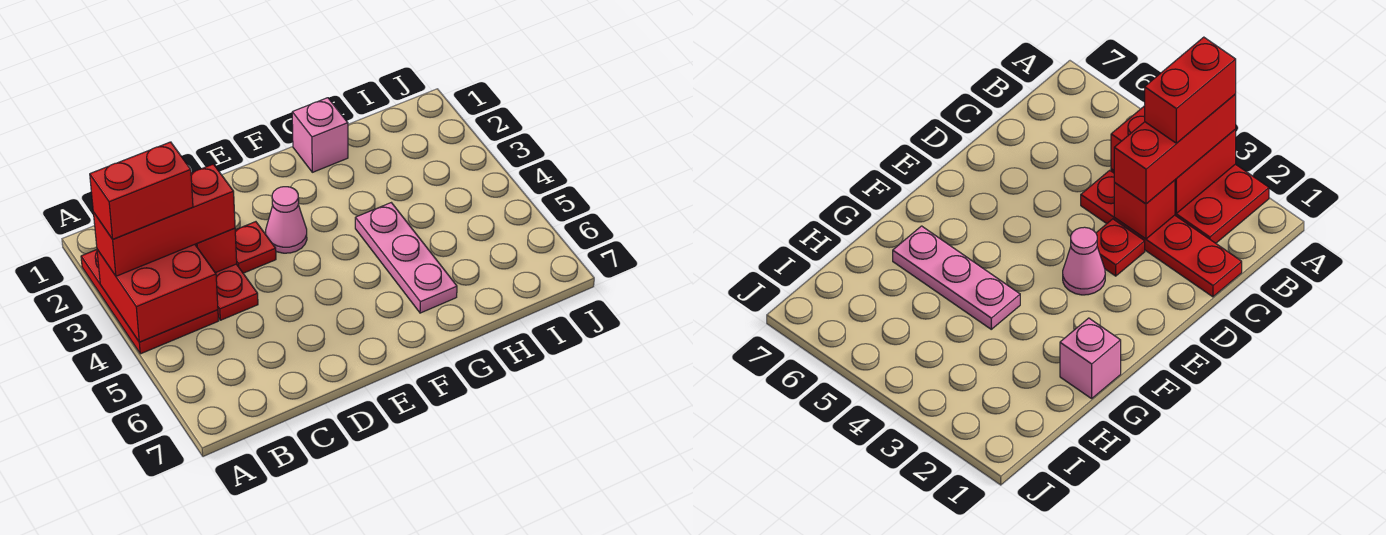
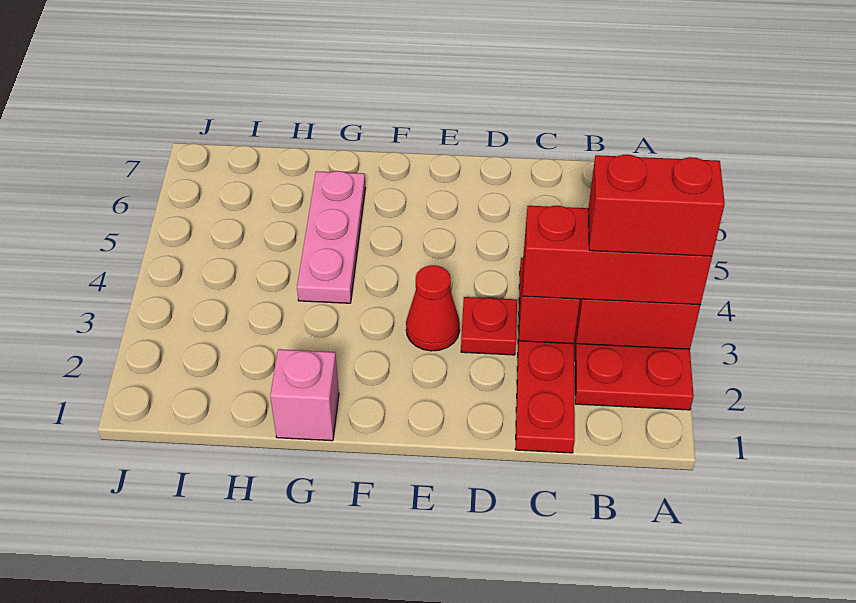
pink 1x1 cone [266,187,307,253] -> red 1x1 cone [406,265,460,351]

